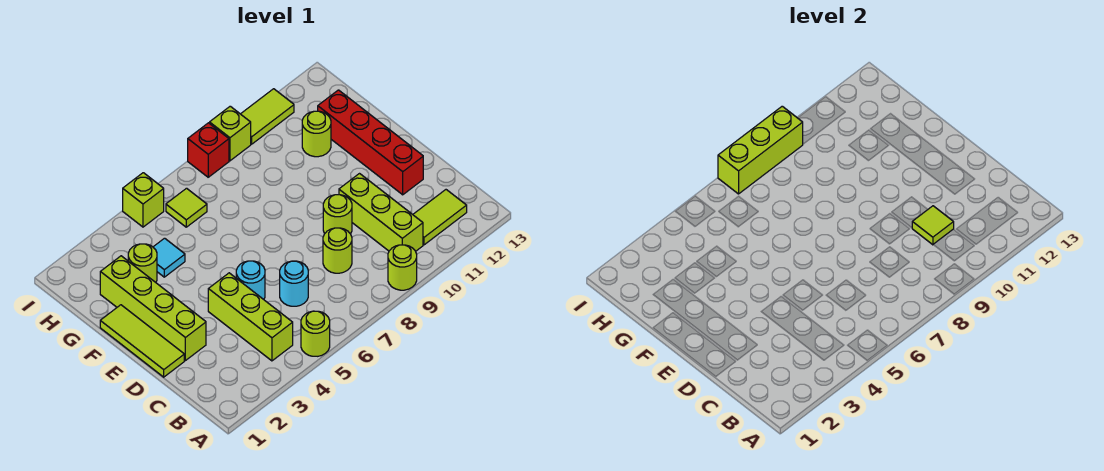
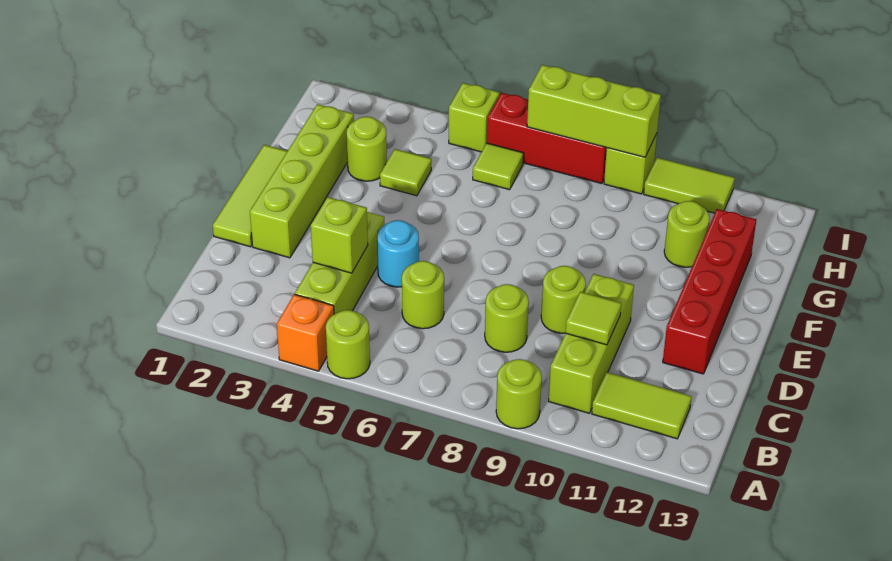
none -> orange 1x1 brick [277,294,334,371]
none -> lime 1x1 brick [311,197,368,273]
cyan 1x1 round brick [280,261,308,306] -> lime 1x1 round brick [402,261,444,329]
cyan 1x1 tile [153,238,185,277] -> lime 1x1 tile [380,149,431,196]
red 1x1 brick [188,123,229,177] -> red 1x3 brick [487,93,607,184]

